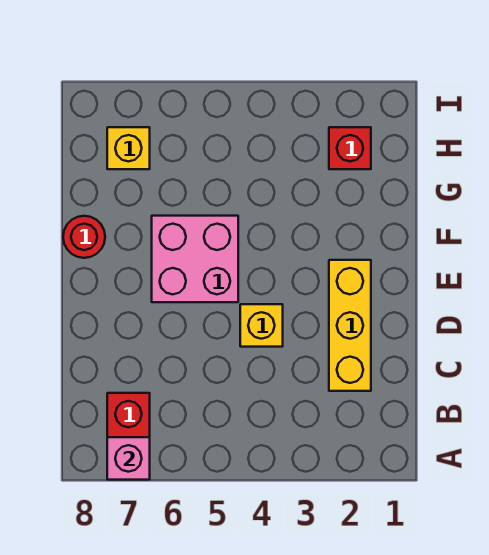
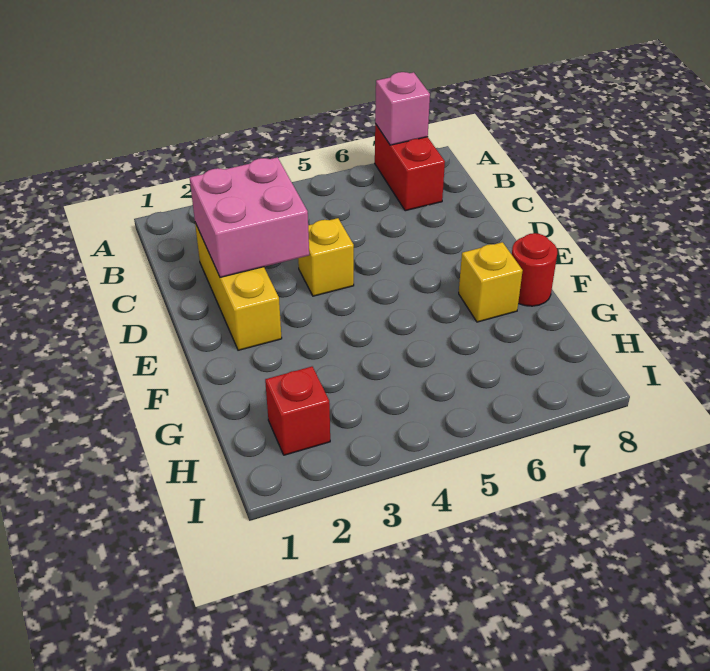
pink 2x2 brick [152,216,238,302] -> pink 2x2 brick moved to [190,157,309,277]
yellow 1x1 brick [107,127,150,169] -> yellow 1x1 brick moved to [459,242,523,322]

